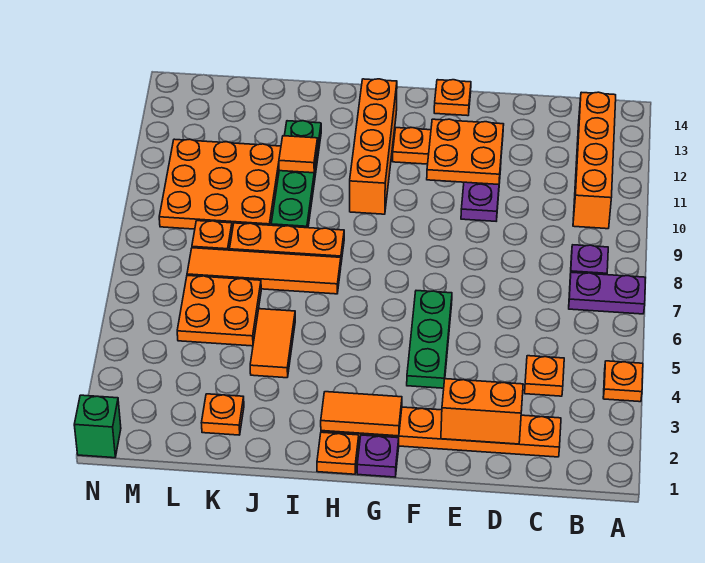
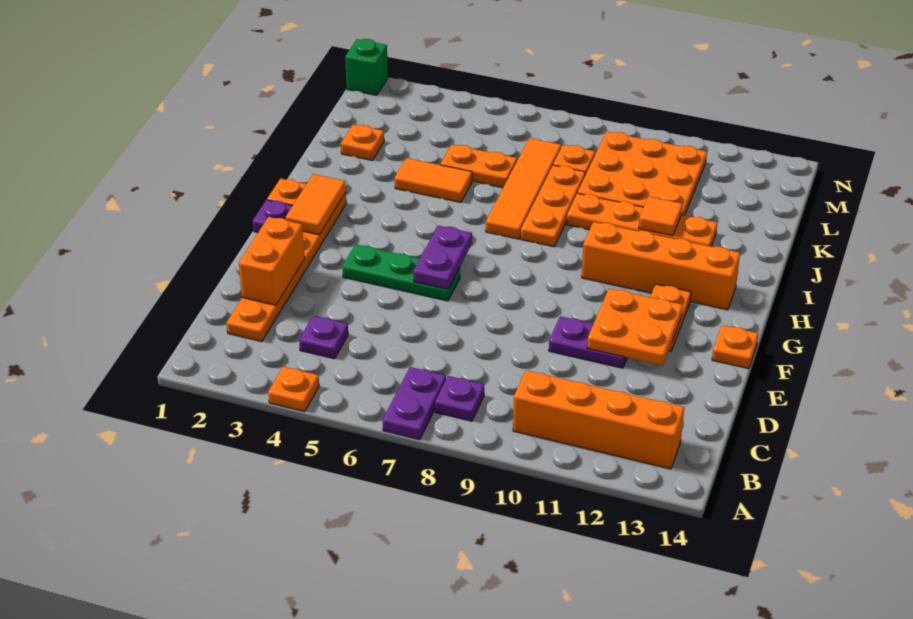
orange 1x1 plate [525,356,564,396] -> purple 1x1 plate [299,316,348,359]
none -> purple 1x2 plate [413,226,472,290]
green 1x4 plate [271,121,321,228] -> orange 1x4 plate [567,193,717,246]
orange 2x2 plate [177,276,261,346] -> orange 1x2 plate [440,145,517,188]

